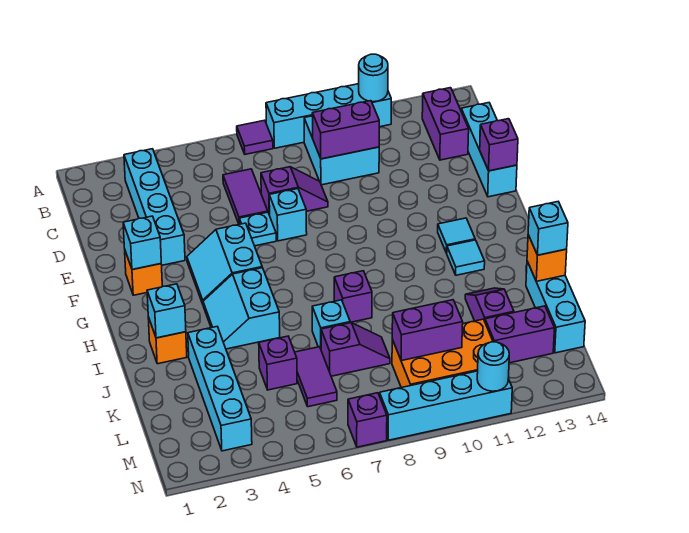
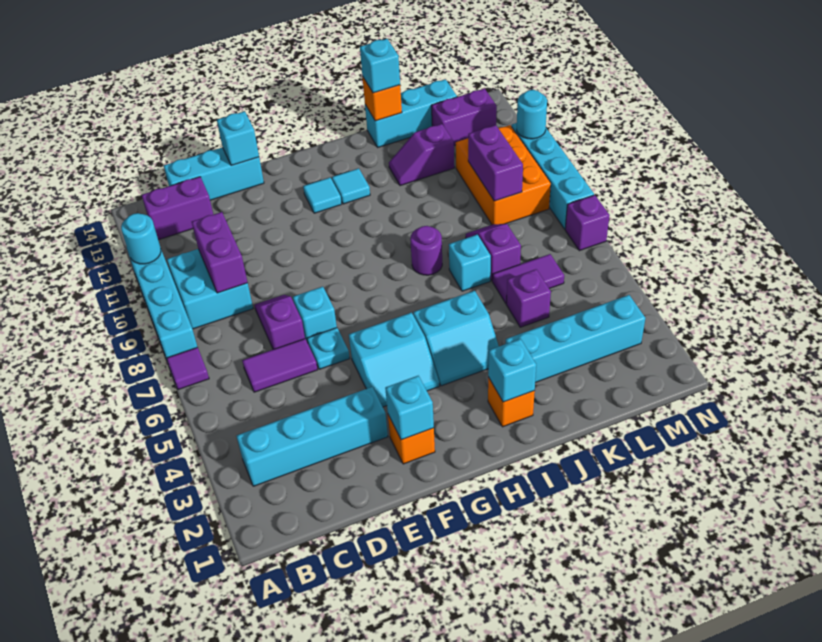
purple 1x1 brick [480,119,518,171] -> cyan 1x1 brick [217,111,259,166]
purple 1x1 brick [334,271,372,322] -> purple 1x1 round brick [410,226,442,275]
purple 1x2 brick [485,306,555,363] -> purple 1x2 brick turned to [431,89,497,145]

